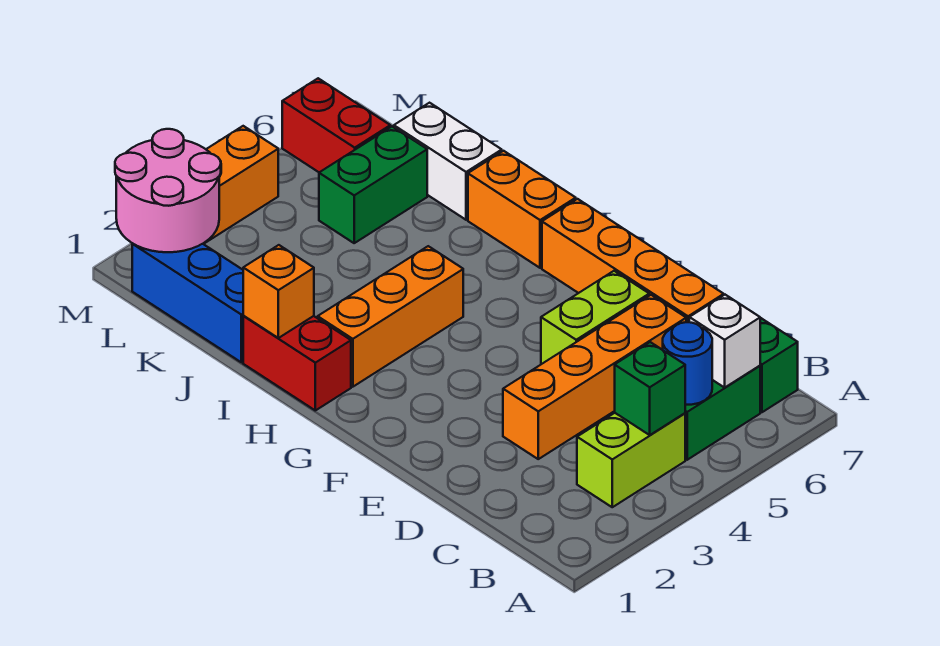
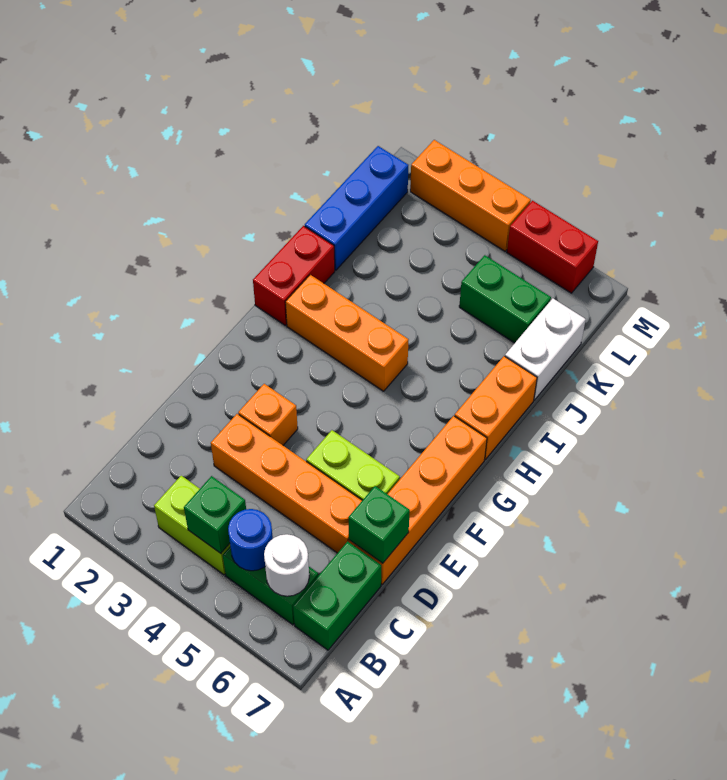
white 1x1 brick [689,295,760,388] -> white 1x1 round brick [264,534,309,596]
none -> green 1x1 brick [348,486,410,563]
orange 1x1 brick [243,245,314,338] -> orange 1x1 brick moved to [238,384,298,445]
pink 2x2 round brick [115,129,221,252] -> none
red 1x2 brick [282,78,390,172] -> red 1x2 brick turned to [507,201,598,293]

